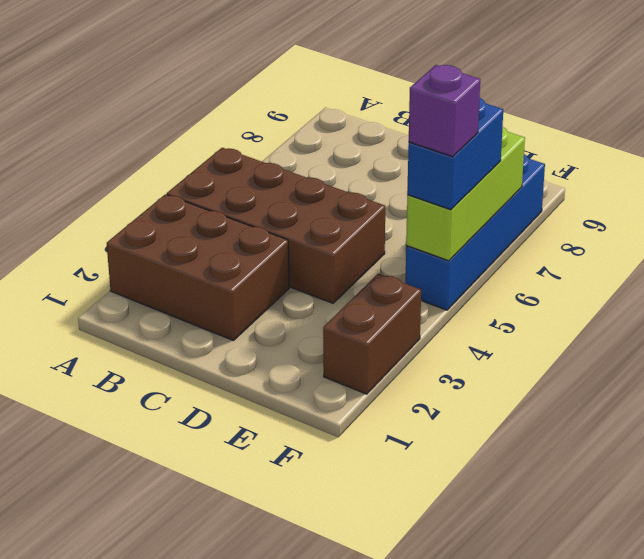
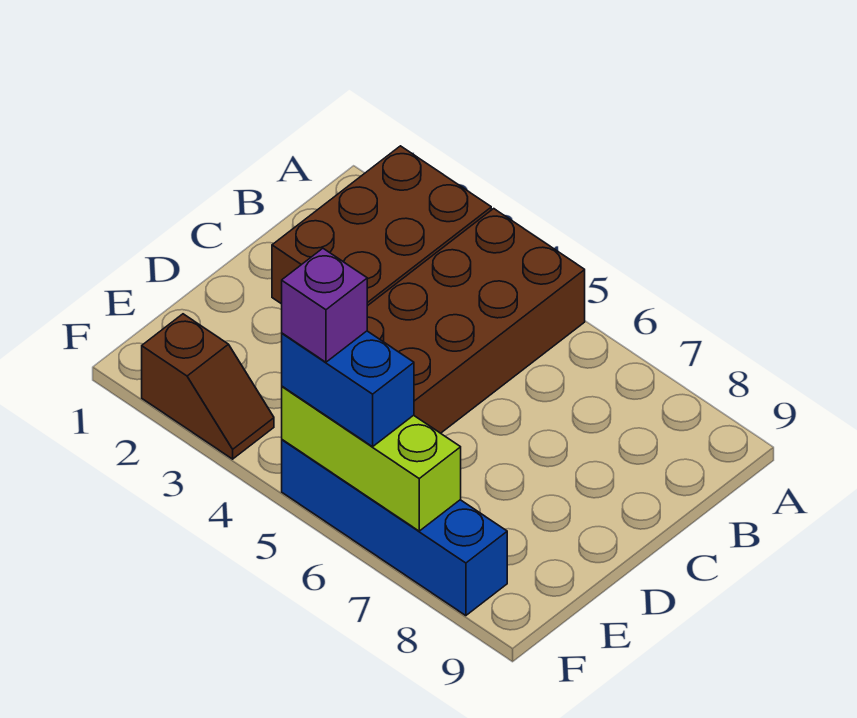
brown 1x2 brick [323,274,421,394] -> brown 1x2 slope [142,314,274,459]

